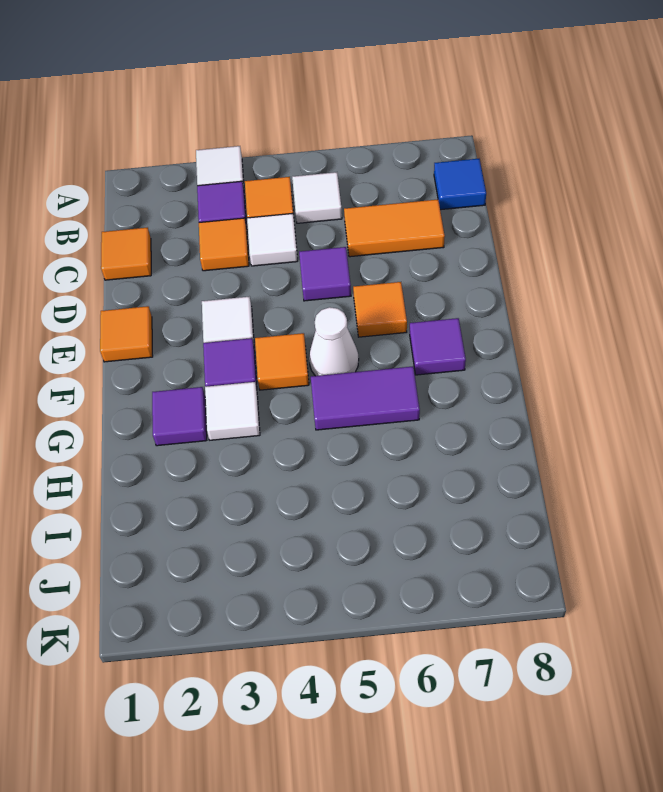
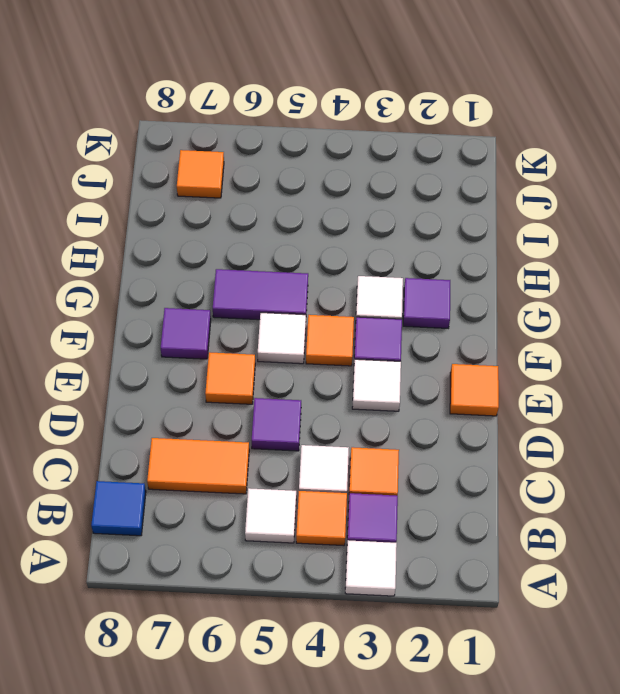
orange 1x1 tile [101,228,151,280] -> orange 1x1 tile moved to [177,150,224,198]
white 1x1 cone [309,307,359,376] -> white 1x1 tile [258,313,306,364]

